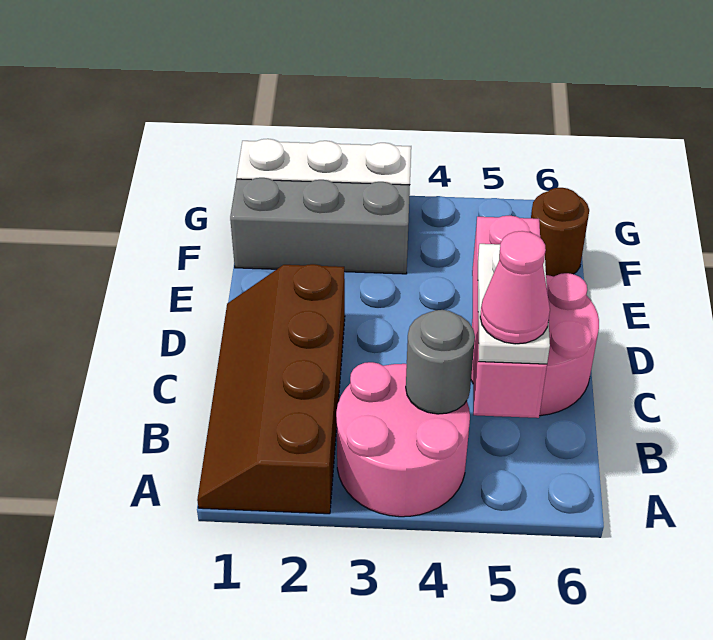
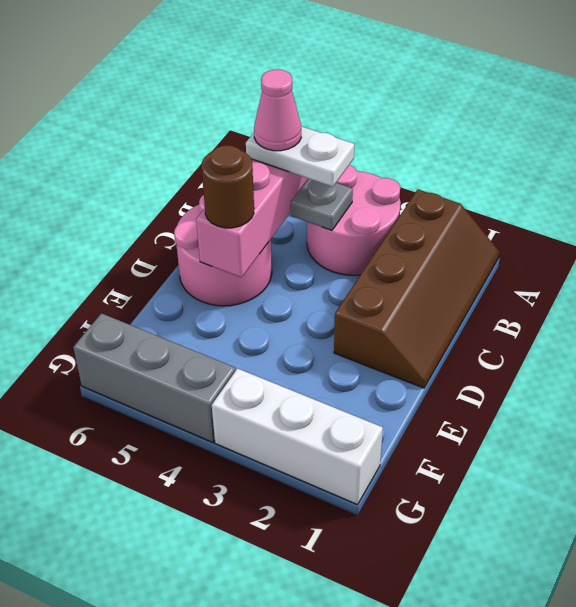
grey 1x1 round brick [406,310,475,414] -> grey 1x1 plate [291,179,353,231]
white 1x2 plate [478,244,550,364] -> white 1x2 plate turned to [246,126,354,187]
grey 1x3 brick [230,178,410,274] -> grey 1x3 brick moved to [73,313,235,443]
brown 1x1 round brick [531,188,589,277] -> brown 1x1 round brick moved to [202,145,254,228]

